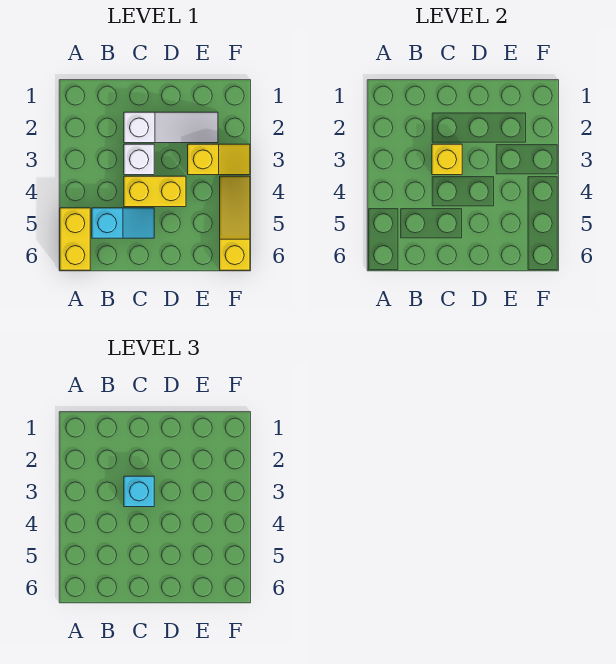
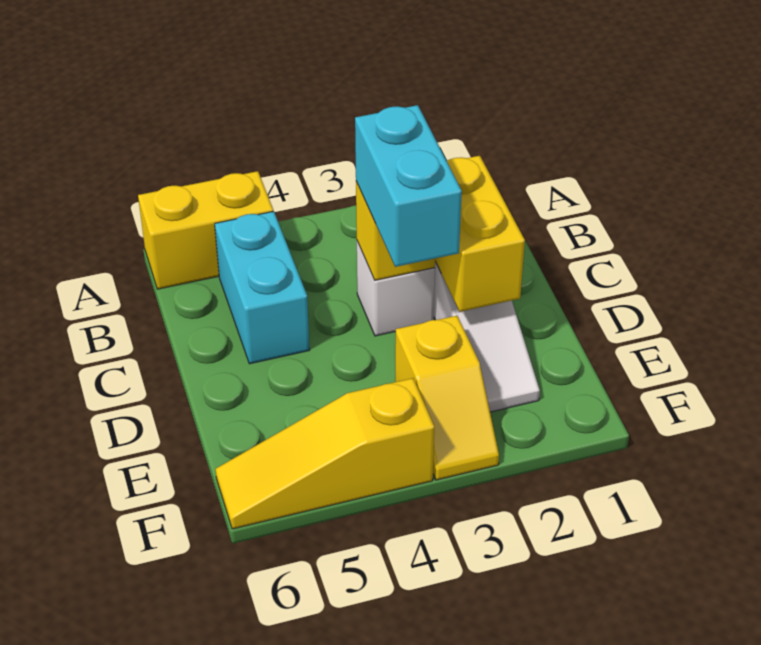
cyan 1x2 slope [92,208,154,238] -> cyan 1x2 brick [215,211,310,364]
cyan 1x1 brick [124,476,154,507] -> cyan 1x2 brick [355,105,462,267]
yellow 1x2 brick [124,176,186,207] -> yellow 1x2 brick moved to [435,156,525,312]
yellow 1x3 slope [220,176,250,270] -> yellow 1x3 slope turned to [215,378,434,529]

